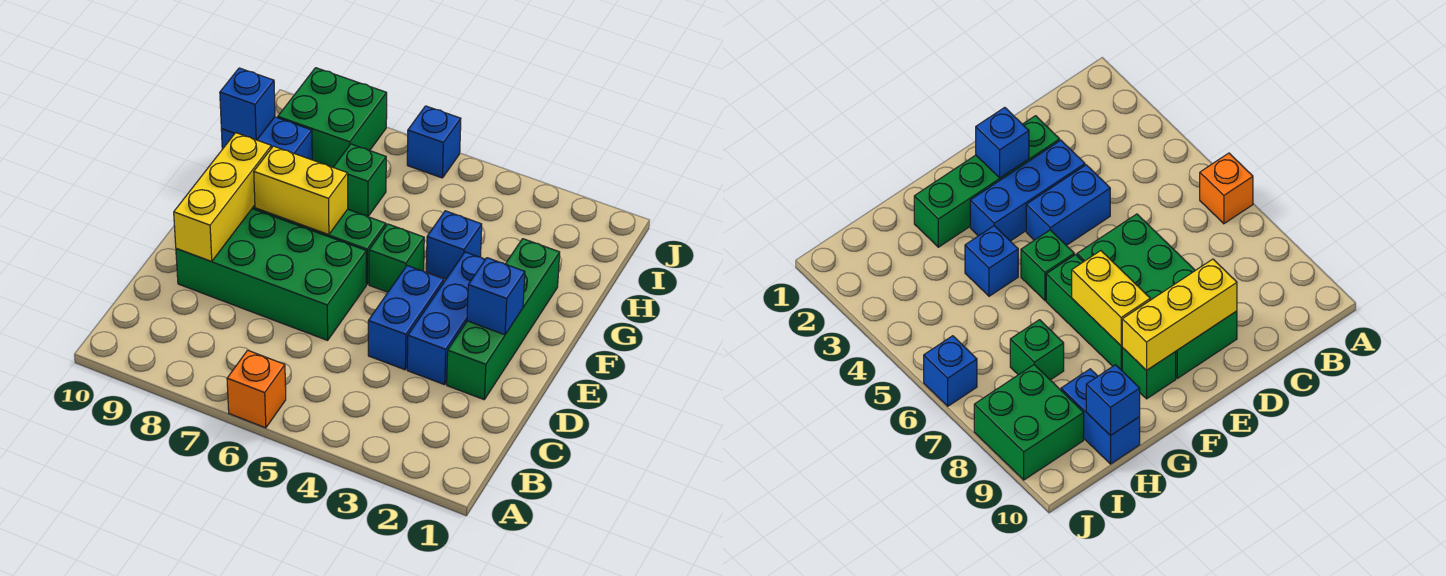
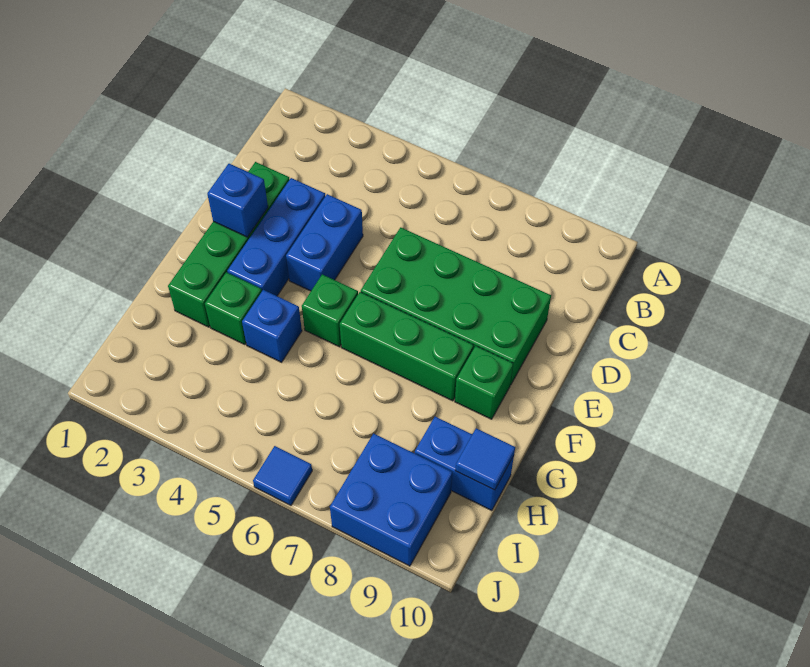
orange 1x1 brick [227,350,286,428] -> none
yellow 1x3 brick [174,133,271,262] -> none
yellow 1x2 brick [254,146,348,235] -> none
green 1x1 brick [333,144,386,217] -> green 1x1 brick moved to [205,272,262,345]
blue 1x1 brick [220,68,275,140] -> blue 1x1 tile [455,428,515,490]
green 2x2 brick [278,68,387,167] -> blue 2x2 brick [330,434,452,566]
blue 1x1 brick [407,106,461,178] -> blue 1x1 tile [253,446,312,505]

